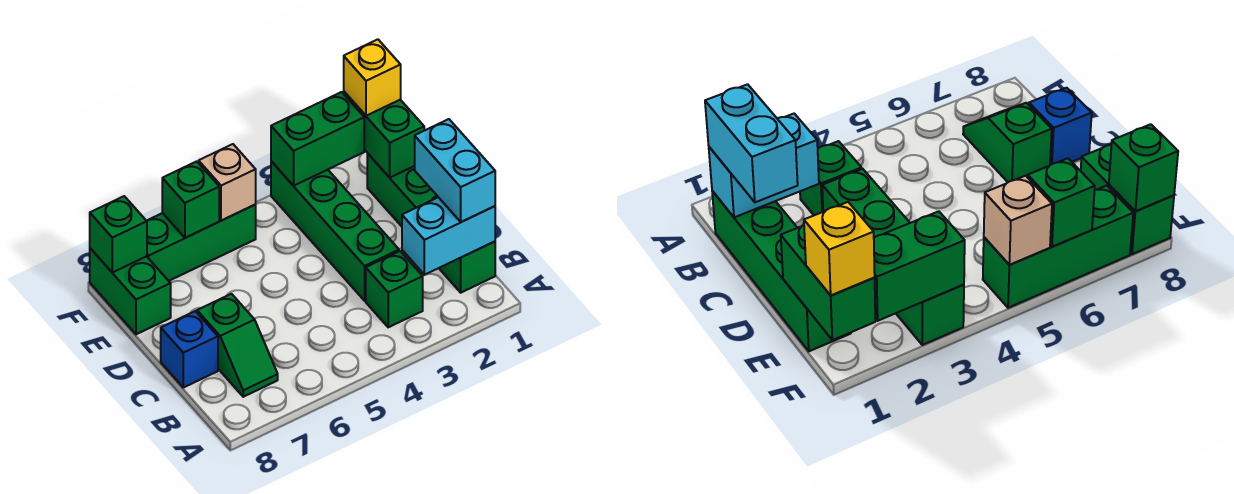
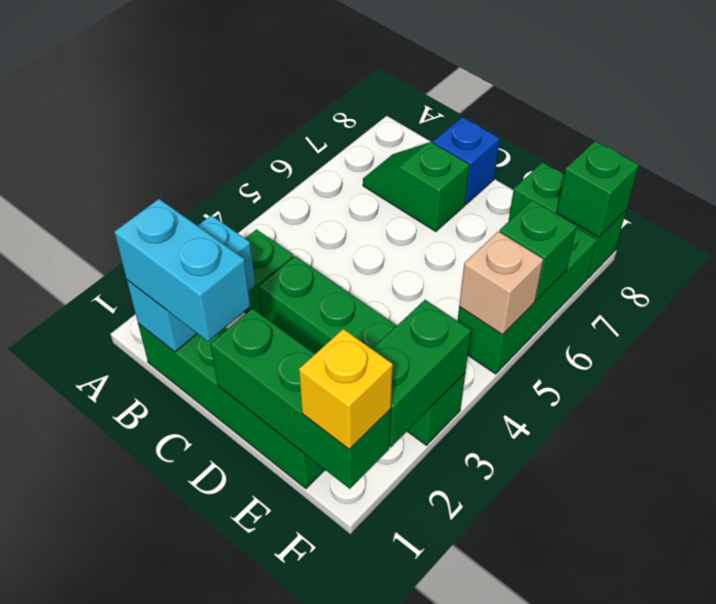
green 1x2 brick [344,92,424,178] -> green 1x3 brick [210,309,391,489]

